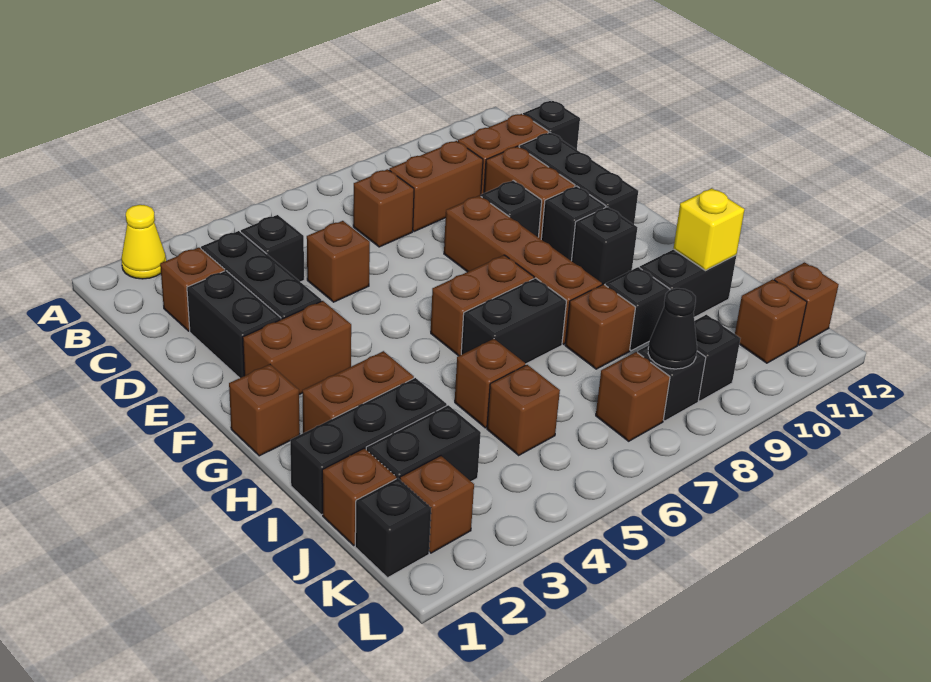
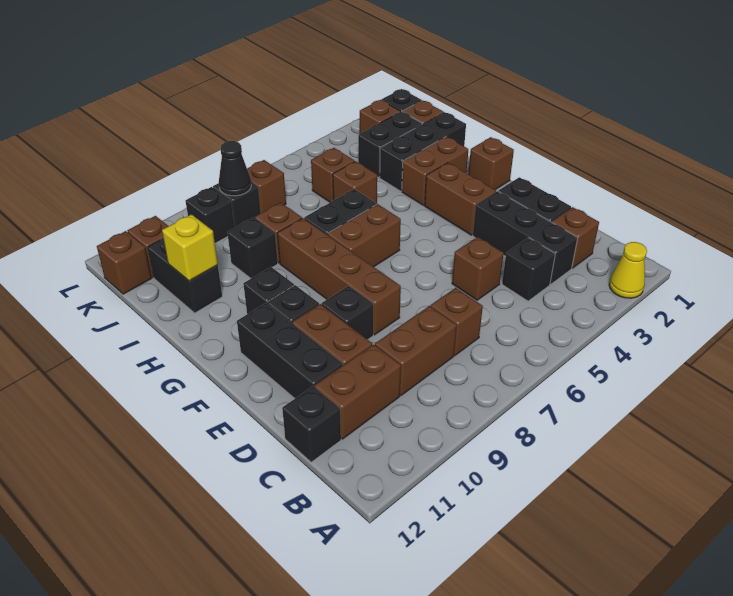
brown 1x2 brick [243,301,351,395] -> brown 1x2 brick turned to [425,163,496,235]
black 1x2 brick [640,249,736,317] -> black 1x2 brick turned to [148,238,222,313]

